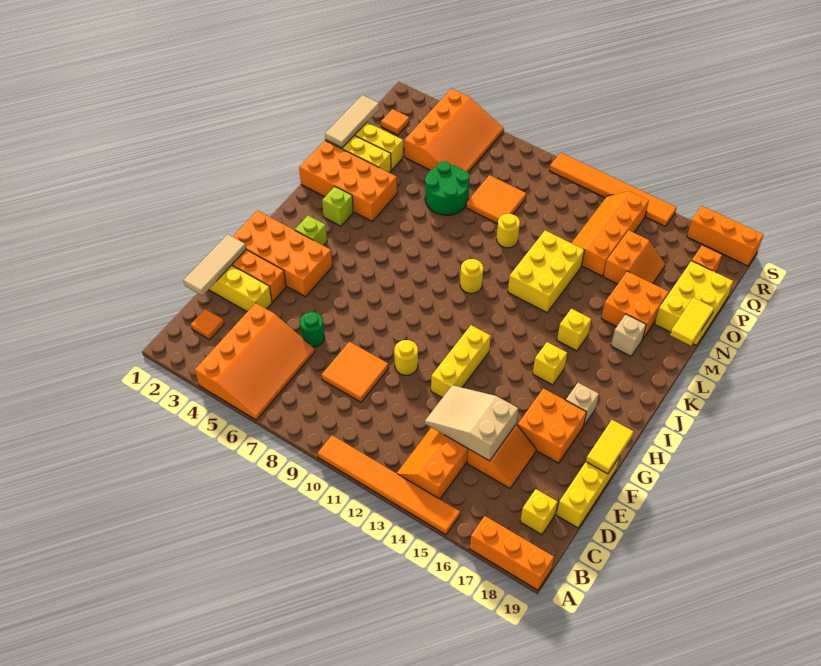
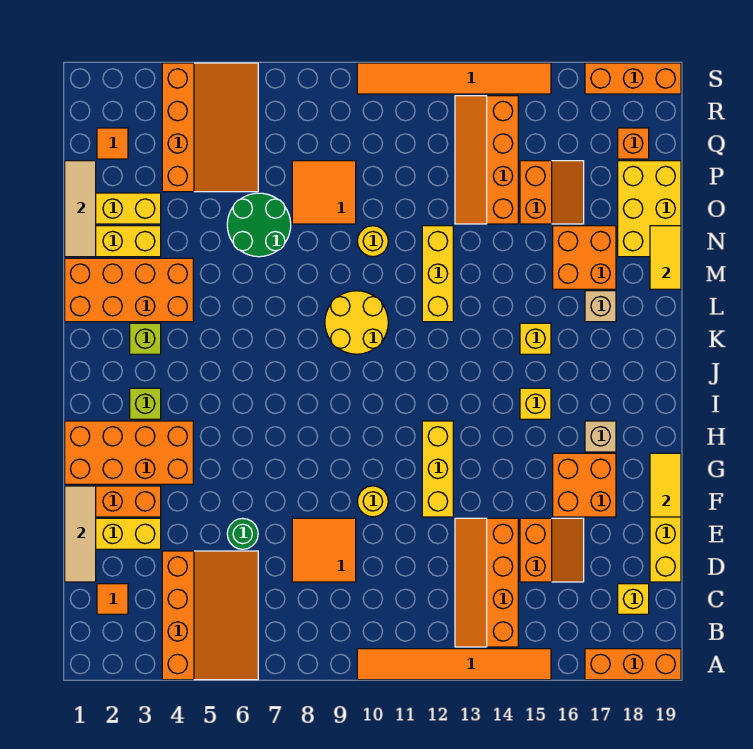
tan 2x3 slope [425,385,518,461] -> none
yellow 1x1 round brick [460,259,483,294] -> yellow 2x2 round brick [325,291,388,354]
yellow 2x3 brick [508,230,584,313] -> yellow 1x3 brick [422,226,453,322]

